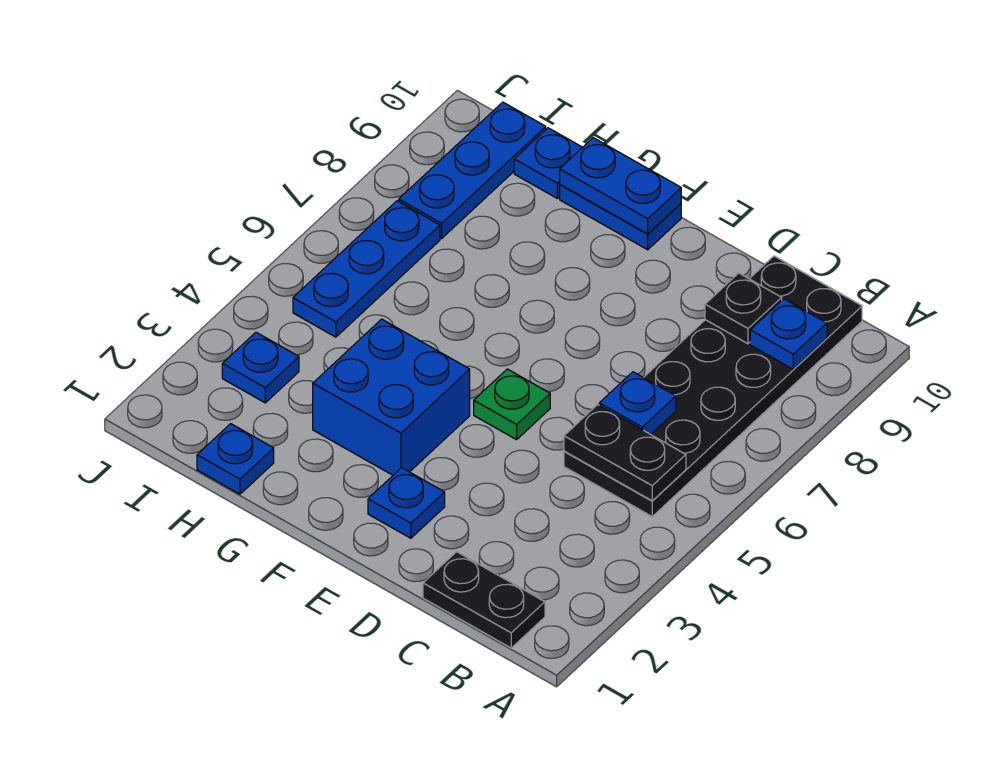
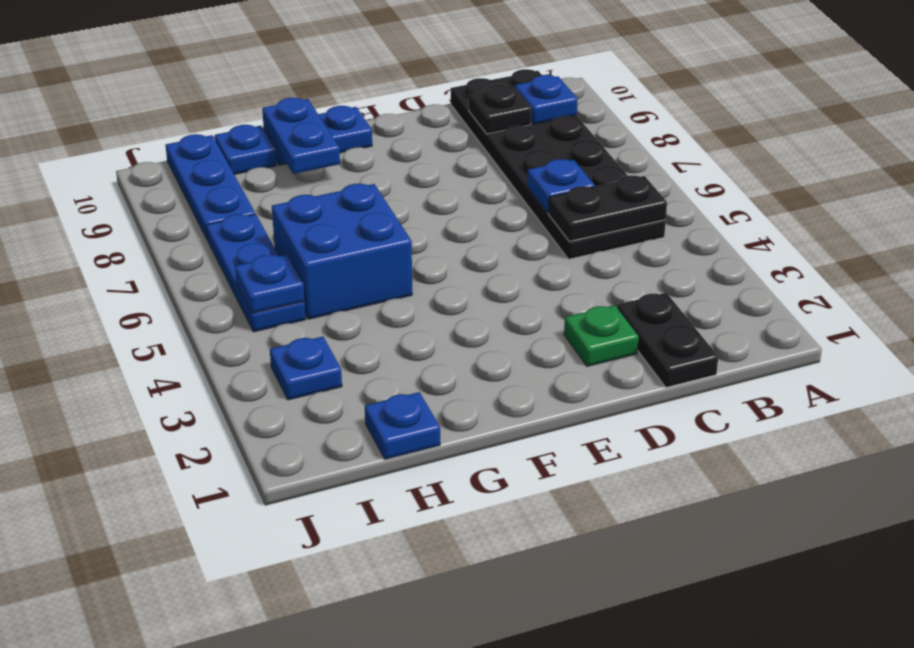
black 1x2 plate [423,552,545,648] -> black 1x2 plate turned to [617,293,718,388]
blue 1x1 plate [368,468,445,538] -> blue 1x1 plate moved to [235,254,304,313]
green 1x1 plate [474,369,550,440] -> green 1x1 plate moved to [564,305,639,366]
blue 2x2 brick [313,319,470,475] -> blue 2x2 brick moved to [272,184,412,319]
blue 1x2 plate [560,138,681,234] -> blue 1x2 plate turned to [262,98,340,174]

